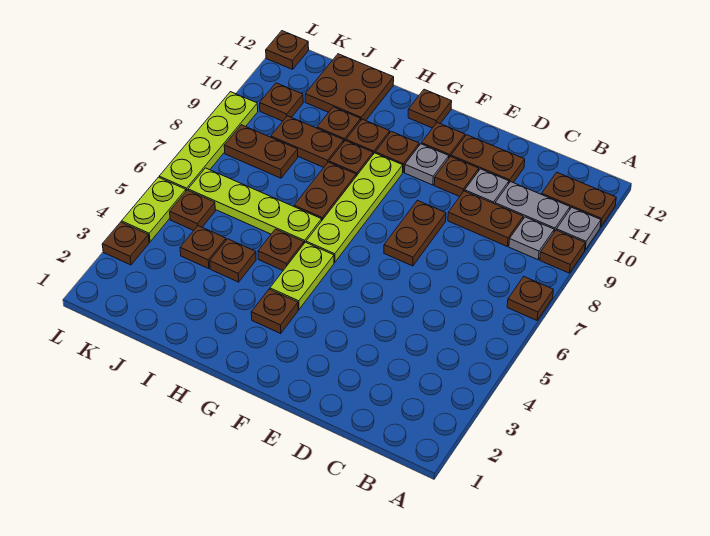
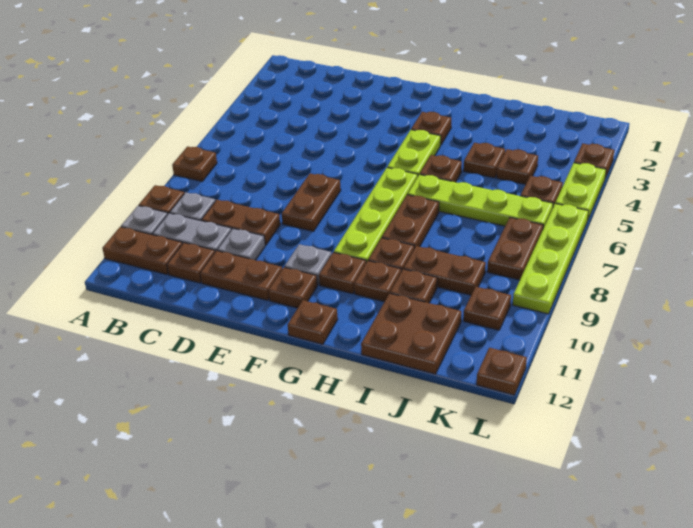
brown 1x1 plate [434,156,479,197] -> brown 1x1 plate moved to [167,243,215,283]
brown 1x2 plate [224,125,298,178] -> brown 1x2 plate turned to [487,218,543,280]

